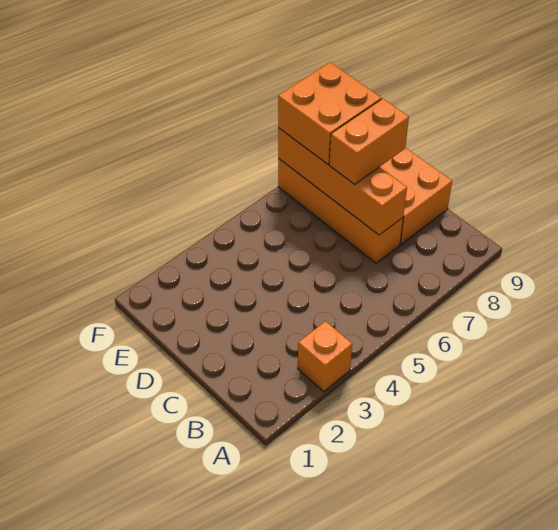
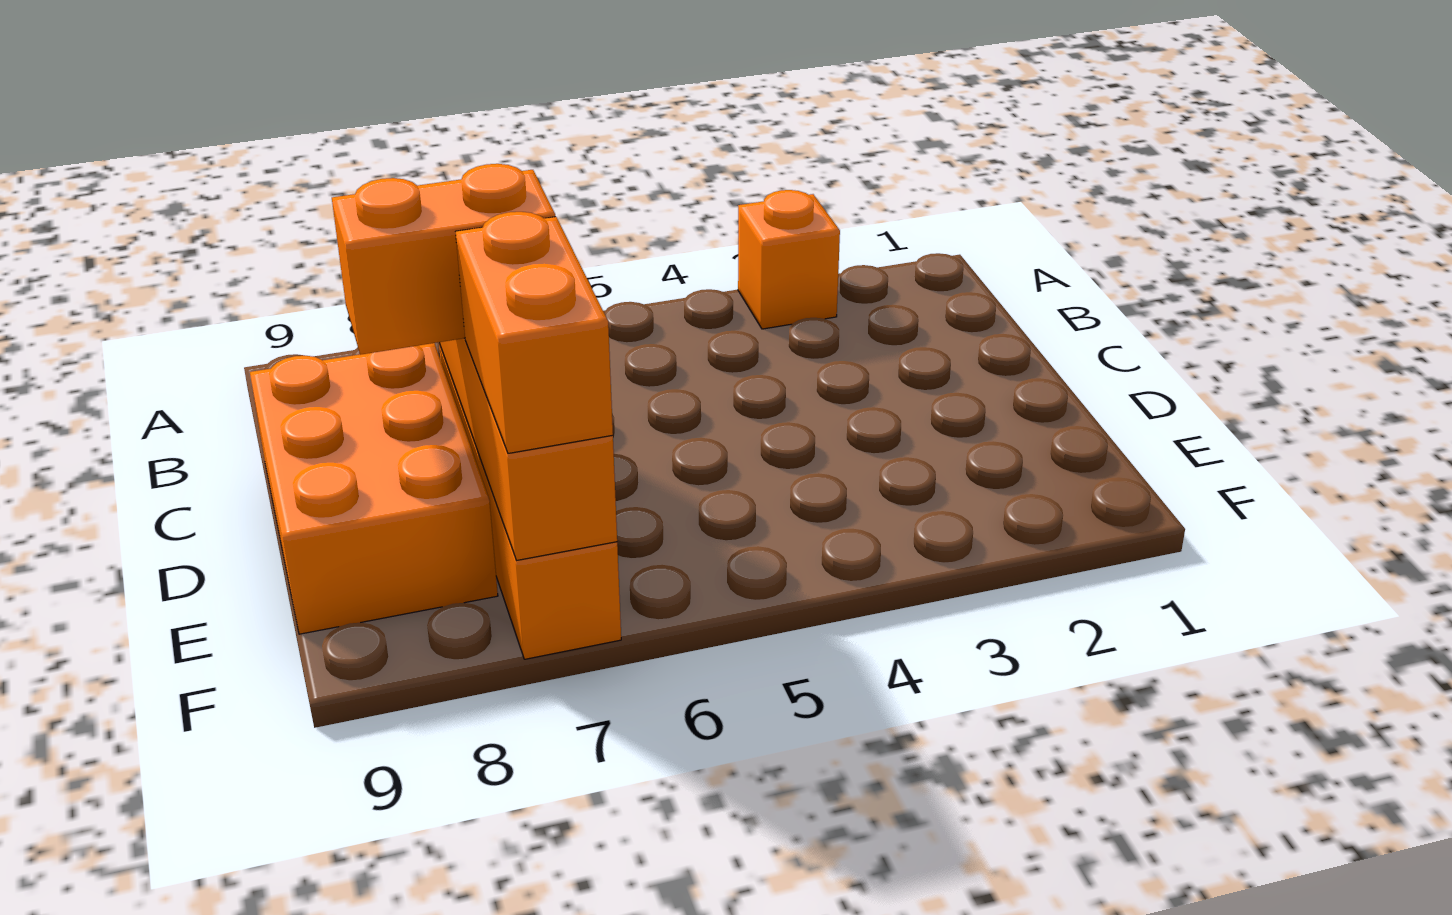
orange 2x2 brick [278,62,381,164] -> orange 1x2 brick [456,212,613,453]

